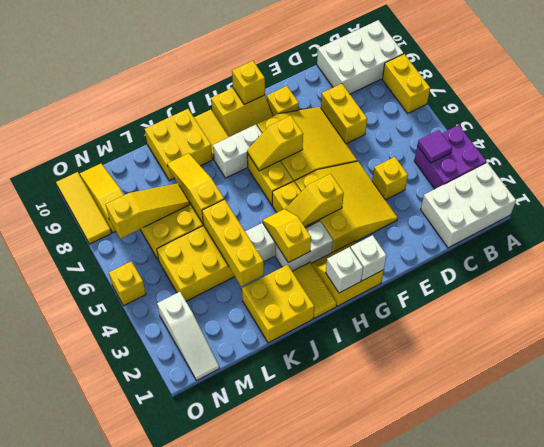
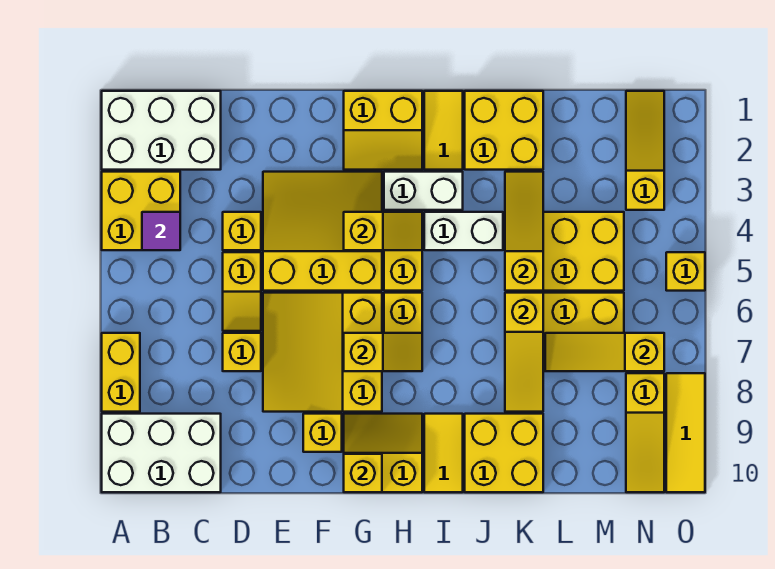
purple 2x2 brick [414,125,486,189] -> yellow 2x2 brick [102,172,180,250]
yellow 1x2 brick [321,84,367,144] -> yellow 1x1 brick [223,333,261,371]
yellow 3x3 slope [295,161,398,253] -> yellow 3x3 slope turned to [263,172,382,291]
white 1x1 brick [350,235,387,281] -> none
white 1x1 brick [325,247,363,293] -> none
white 1x2 brick [213,125,262,178] -> none
yellow 1x2 slope [263,209,311,263] -> yellow 1x2 slope moved to [223,252,261,331]
yellow 1x3 brick [202,199,264,287] -> yellow 1x3 slope [505,172,543,291]
white 1x3 slope [157,292,219,380] -> yellow 1x3 slope [626,91,664,210]

